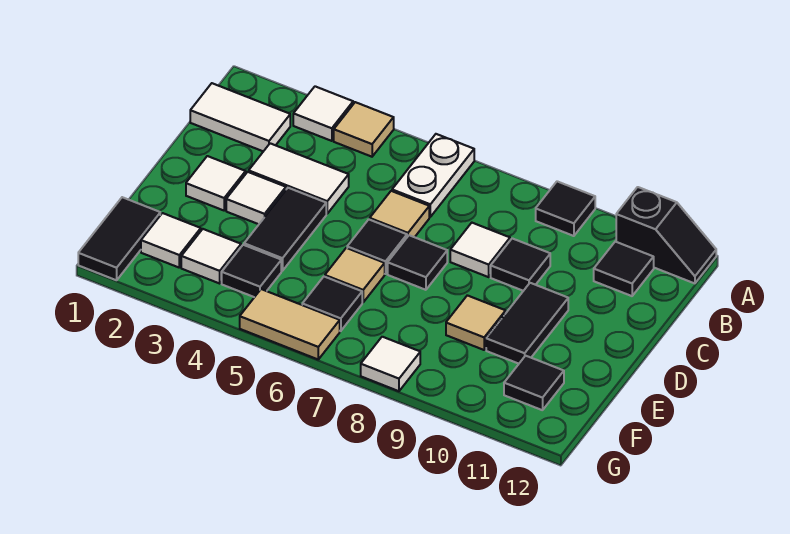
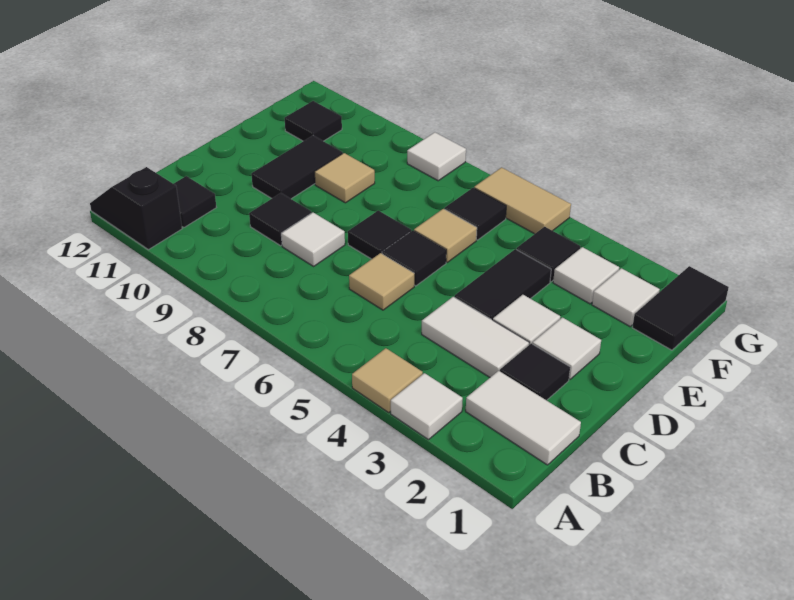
white 1x2 plate [392,134,474,217] -> none
black 1x1 tile [536,181,595,236] -> black 1x1 tile moved to [500,344,570,400]

